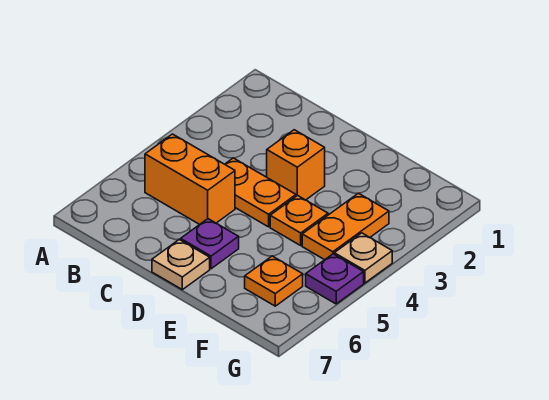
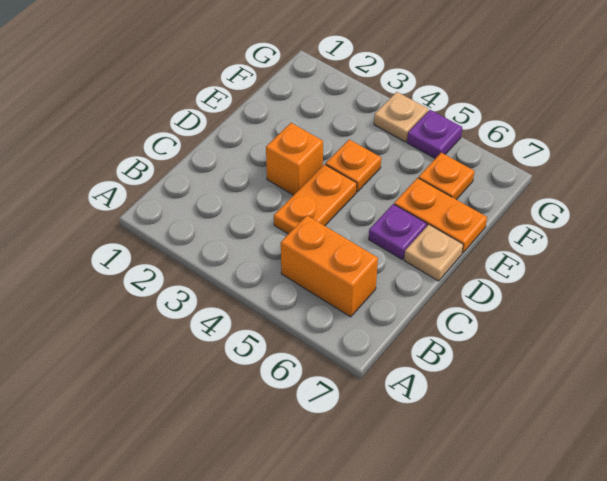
orange 1x2 brick [145,134,235,224] -> orange 1x2 brick turned to [281,216,378,317]
orange 1x2 plate [302,193,389,260] -> orange 1x2 plate moved to [394,178,487,253]

